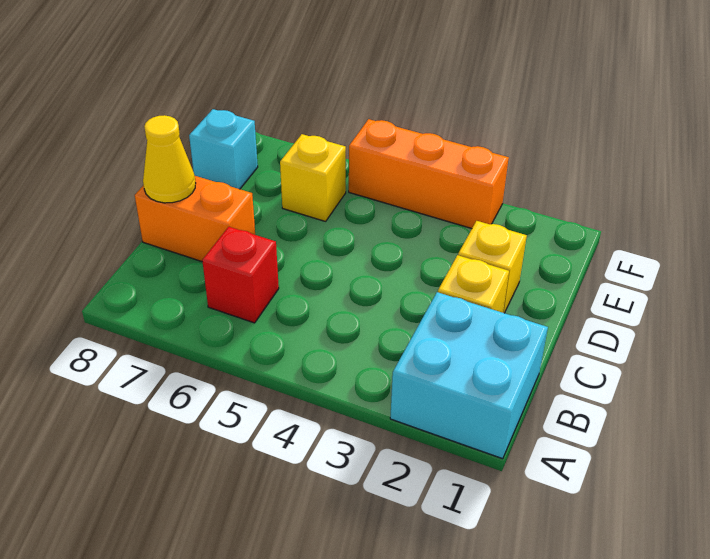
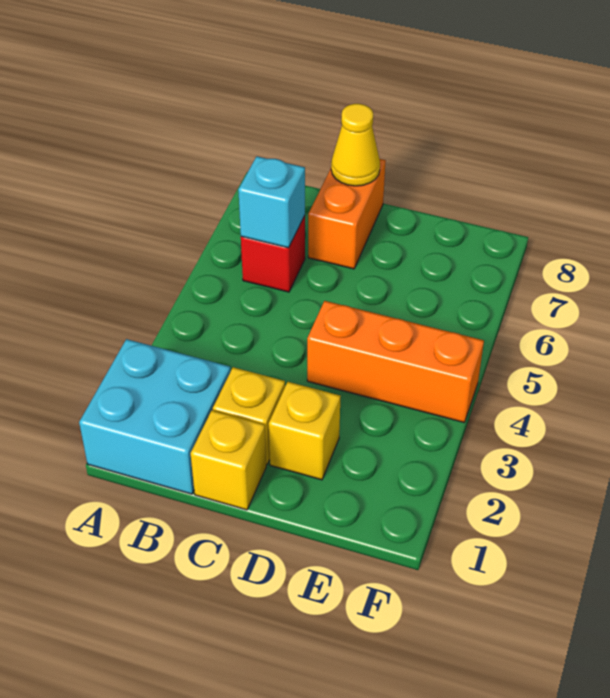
yellow 1x1 brick [280,134,346,221] -> yellow 1x1 brick moved to [191,410,266,510]
cyan 1x1 brick [189,109,258,189] -> cyan 1x1 brick moved to [238,156,305,248]
orange 1x3 brick [349,119,509,229] -> orange 1x3 brick turned to [307,301,484,422]

